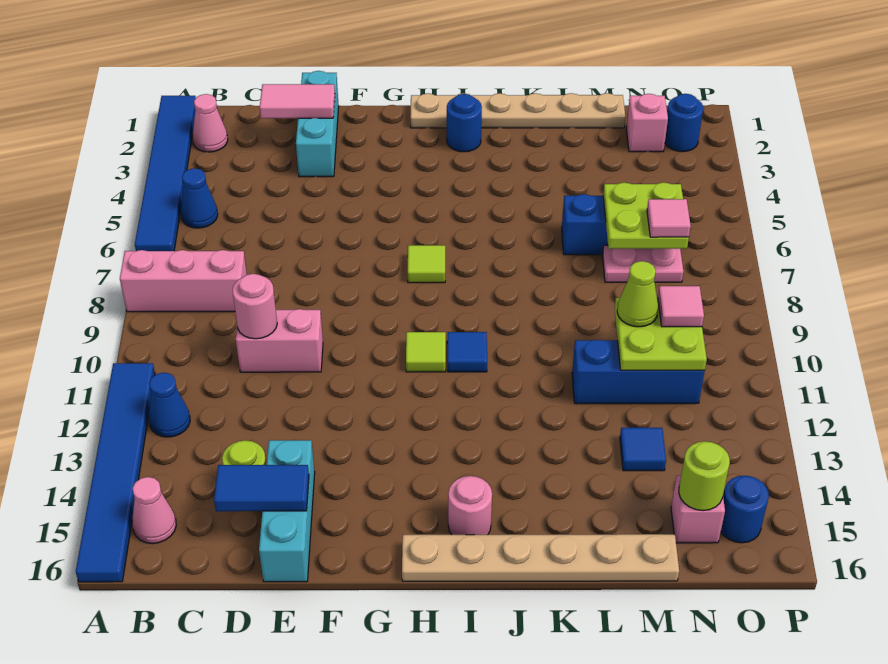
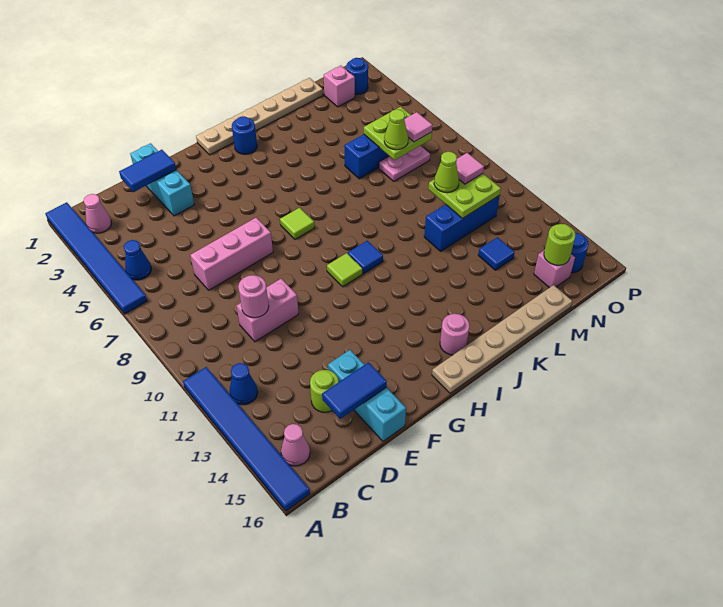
pink 1x3 brick [120,250,247,312] -> pink 1x3 brick moved to [190,218,273,290]
pink 1x2 tile [260,84,335,118] -> blue 1x2 tile [119,150,176,192]
none -> lime 1x1 cone [384,110,408,150]

